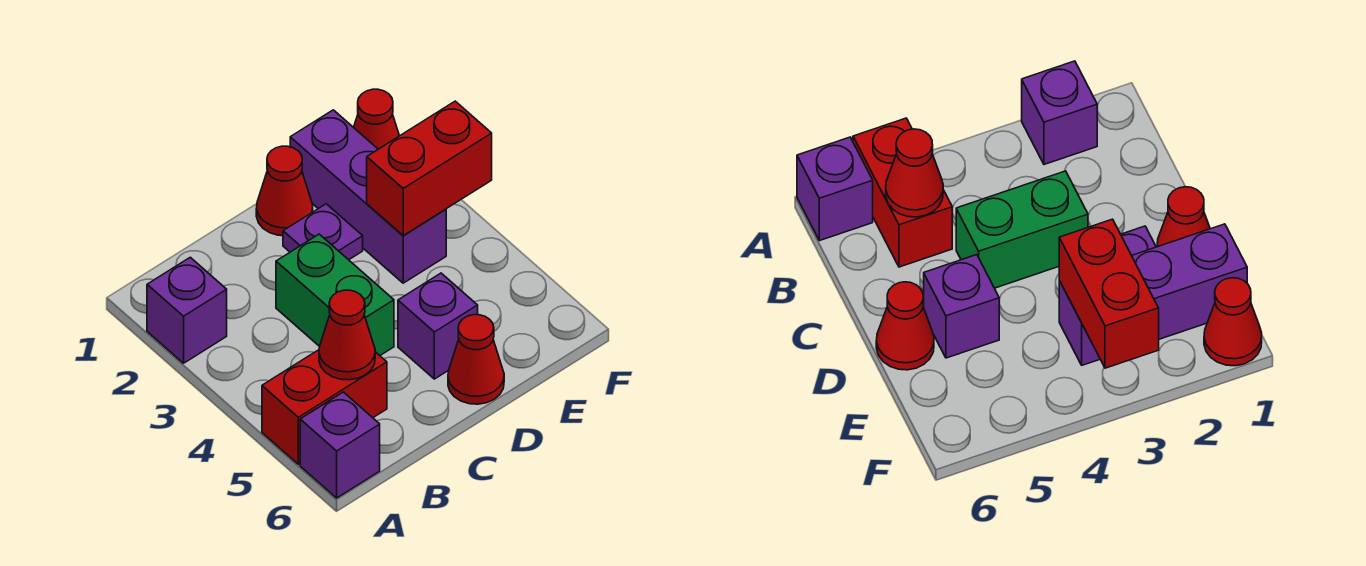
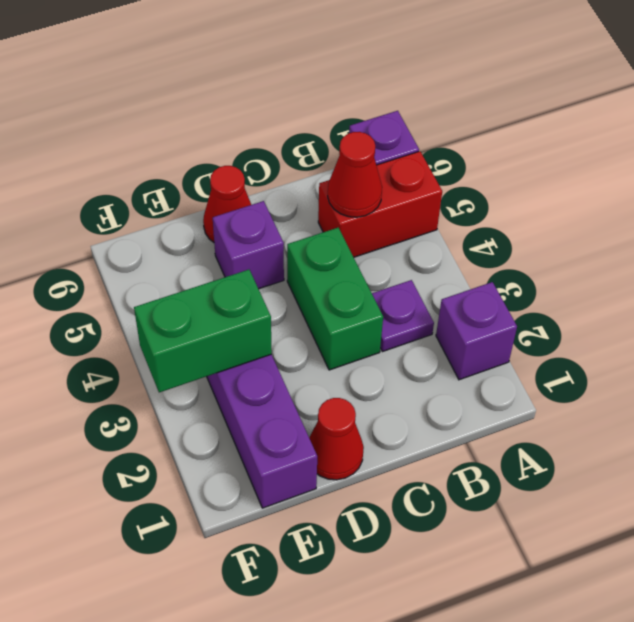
purple 1x1 plate [283,204,363,260] -> purple 1x1 plate moved to [372,280,434,352]
red 1x2 brick [367,101,492,235] -> green 1x2 brick [134,270,272,392]
red 1x1 cone [354,89,399,149] -> none

